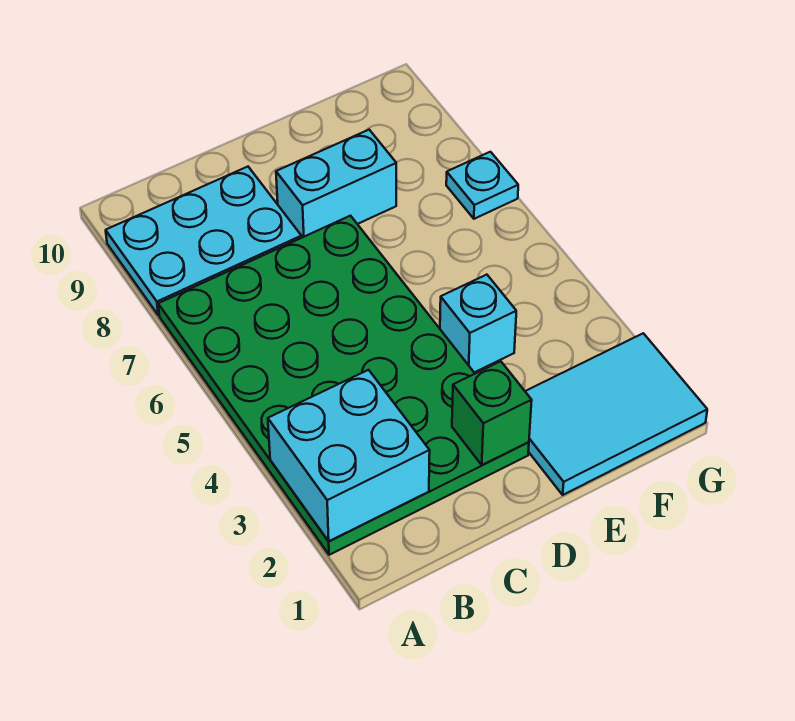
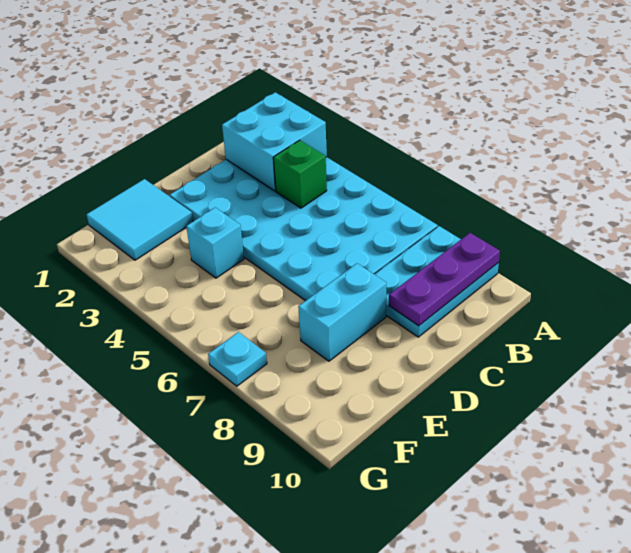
green 4x6 plate [158,216,529,555] -> cyan 4x6 plate [170,157,438,301]
none -> purple 1x3 plate [389,233,500,326]
green 1x1 brick [452,361,532,465] -> green 1x1 brick moved to [273,140,327,208]
cyan 2x3 tile [525,333,707,495] -> cyan 2x2 tile [87,179,193,260]

